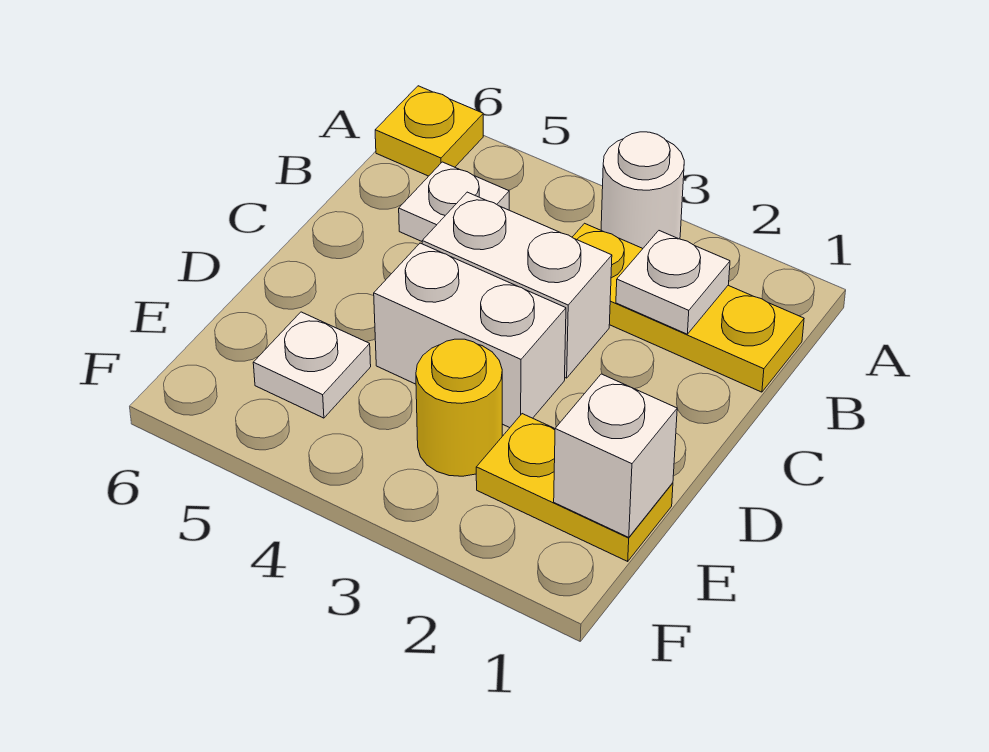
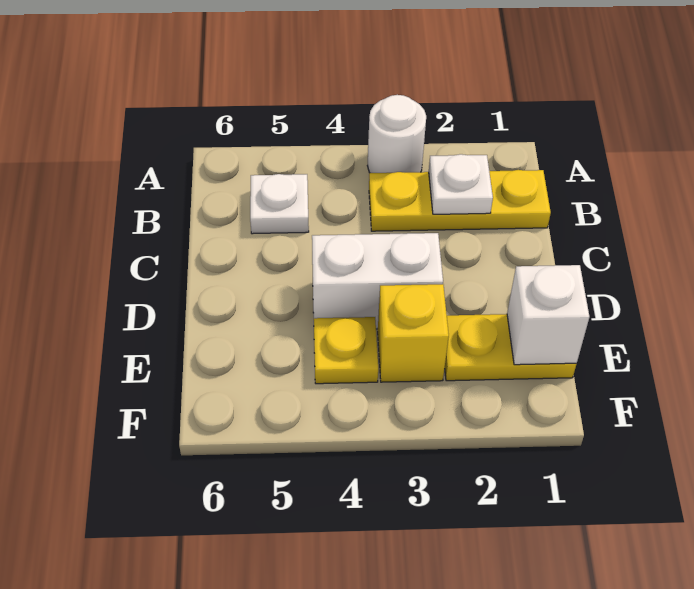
yellow 1x1 plate [375,86,483,176] -> yellow 1x1 plate moved to [314,317,378,384]
white 1x2 brick [422,192,612,378] -> none
yellow 1x1 round brick [416,339,502,476] -> yellow 1x1 brick [378,284,449,382]
white 1x1 plate [253,312,371,418] -> none

